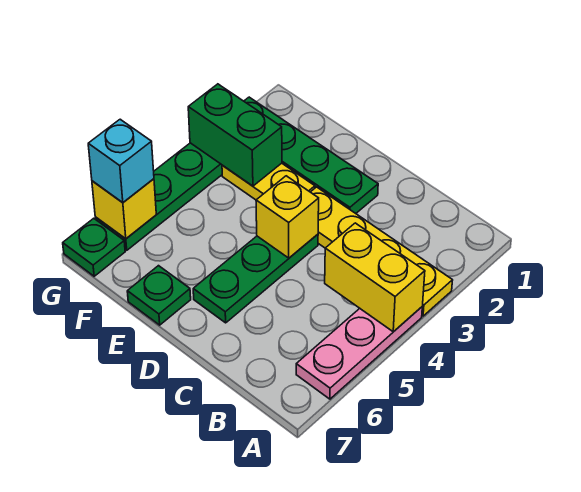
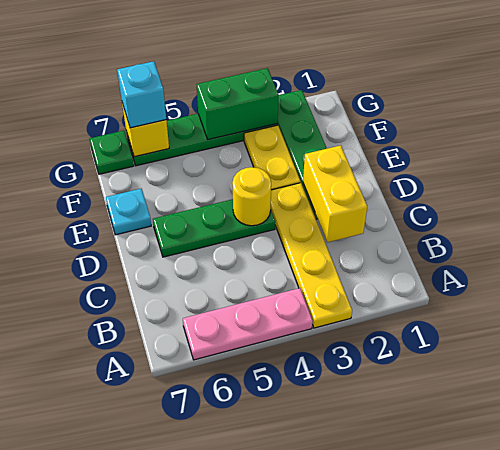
yellow 1x2 brick [325,223,425,332] -> yellow 1x2 brick moved to [303,145,367,242]
yellow 1x1 brick [256,176,319,258] -> yellow 1x1 round brick [232,167,271,226]
green 1x1 plate [127,266,191,325] -> cyan 1x1 plate [106,189,151,235]
green 1x2 brick [188,84,282,186] -> green 1x2 brick turned to [197,68,279,140]

